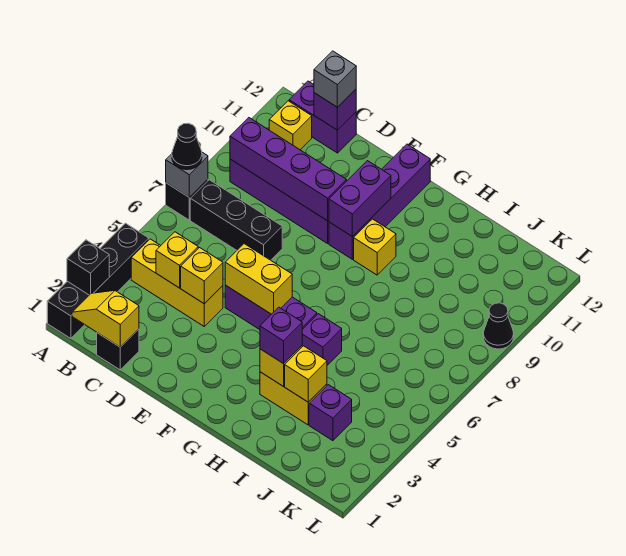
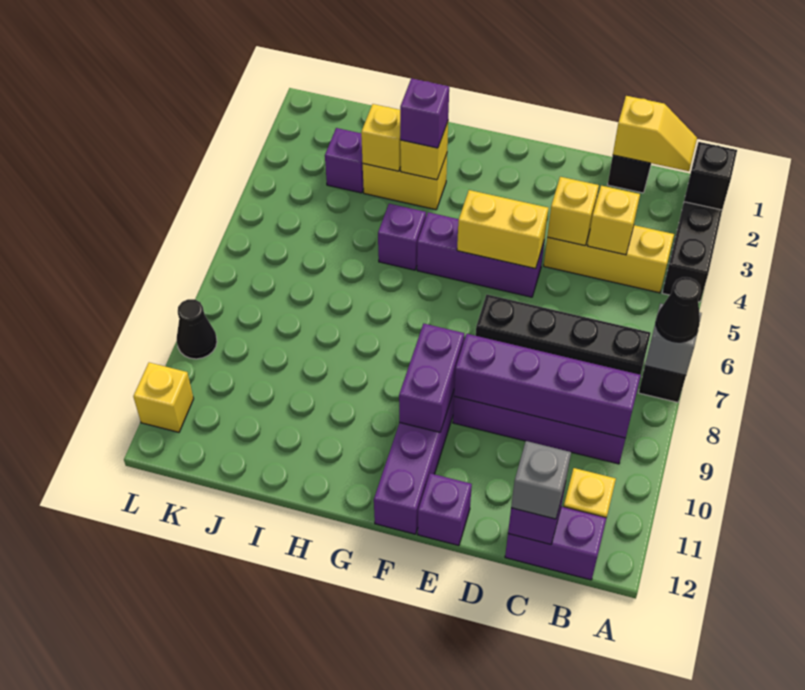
black 1x3 brick [190,180,282,260] -> black 1x4 brick [476,295,651,375]
none -> purple 1x1 brick [418,473,472,546]
yellow 1x1 brick [354,219,396,275] -> yellow 1x1 brick moved to [133,363,194,432]

